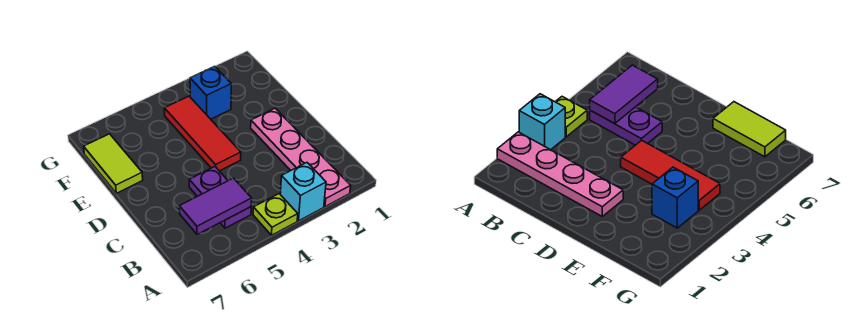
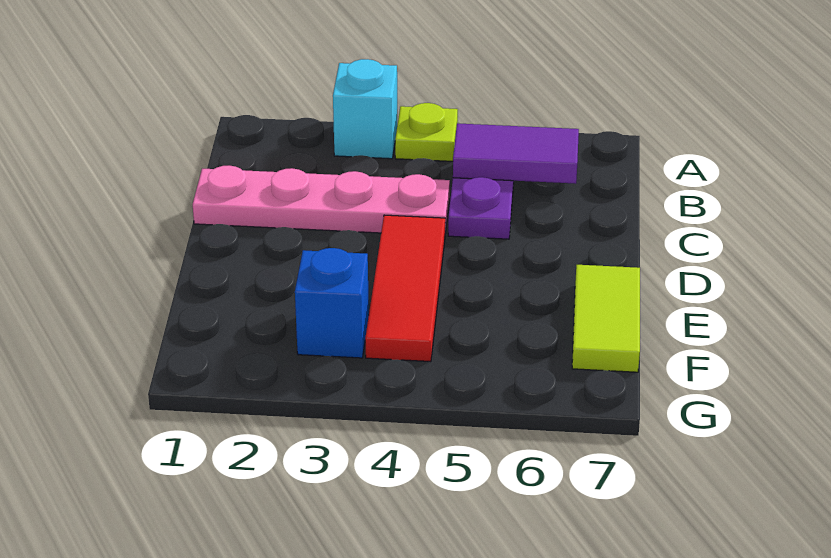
pink 1x4 plate [251,108,351,207] -> pink 1x4 plate turned to [193,166,450,233]

